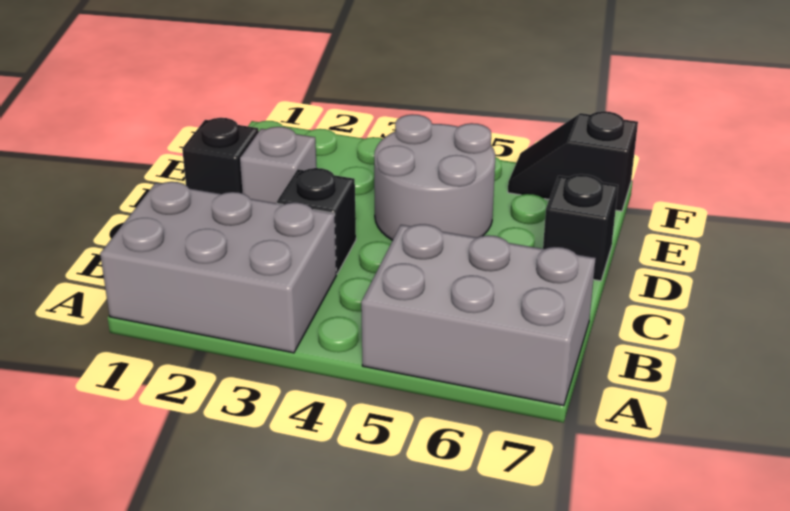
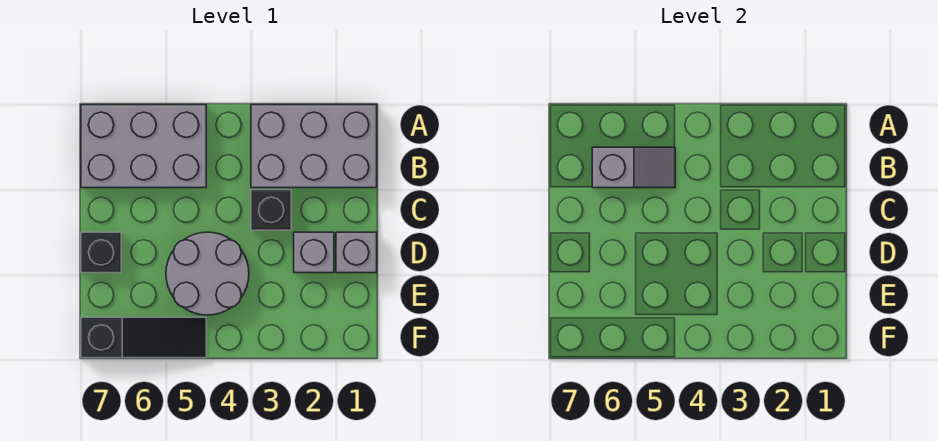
none -> grey 1x2 slope [592,147,675,188]
black 1x1 brick [182,118,259,194] -> grey 1x1 brick [336,232,377,273]
black 1x2 slope [508,111,638,211] -> black 1x3 slope [81,317,206,358]

